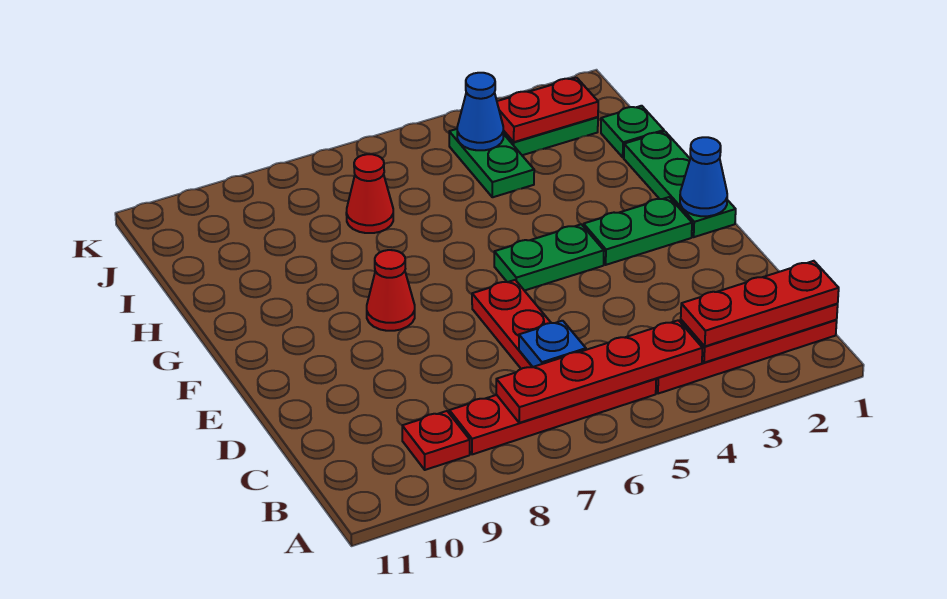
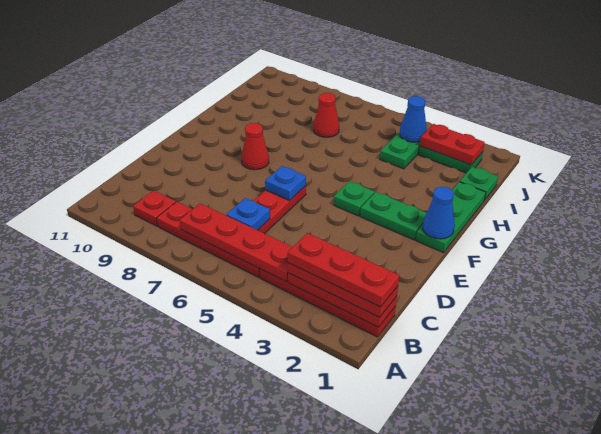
none -> red 1x3 plate [288,233,399,307]
none -> blue 1x1 plate [265,166,306,200]
green 1x2 plate [494,224,604,291] -> green 1x1 plate [334,181,374,216]

